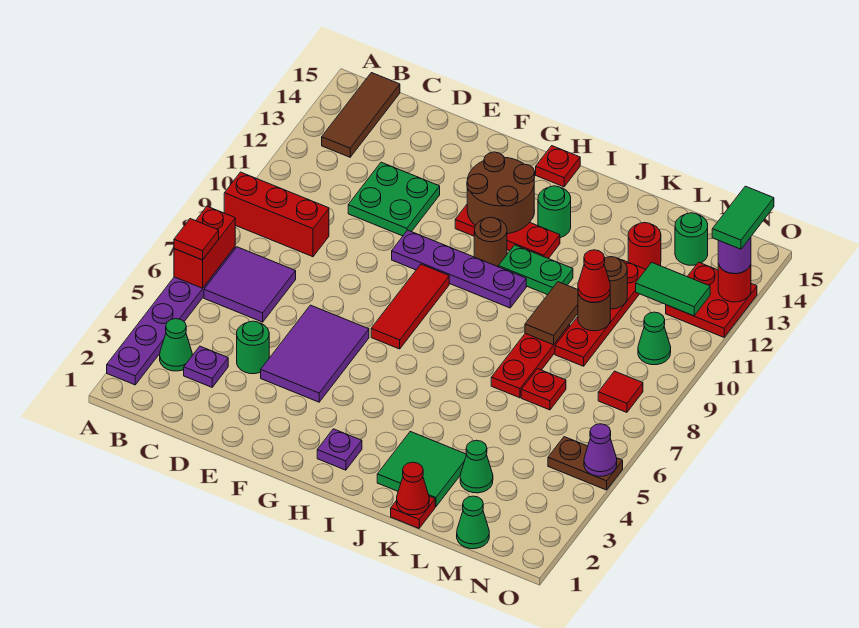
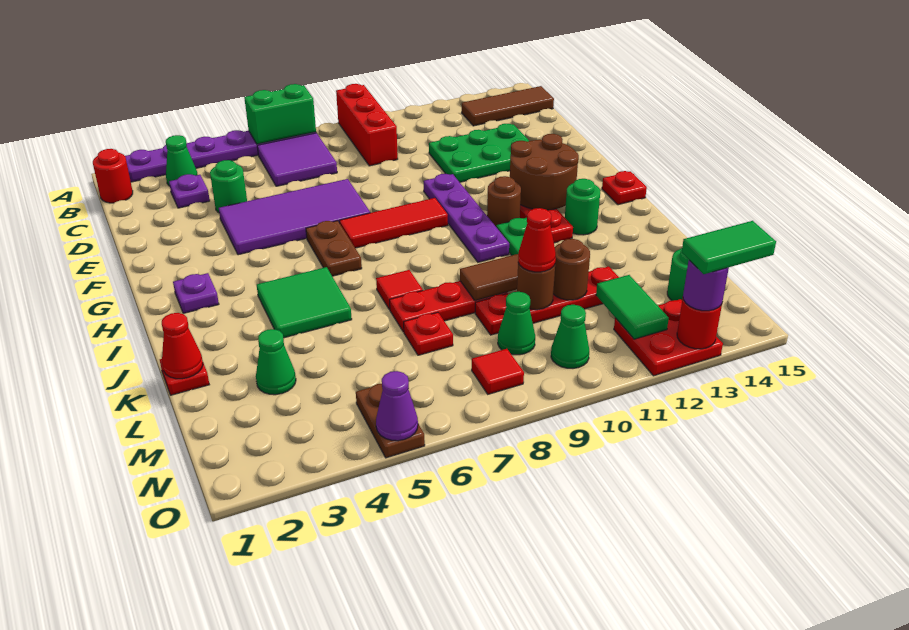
red 1x2 brick [174,206,235,288] -> green 1x2 brick [244,84,316,144]
red 1x1 tile [174,219,219,260] -> red 1x1 tile moved to [376,270,423,310]
green 2x2 plate [348,162,440,236] -> green 2x3 plate [429,124,529,182]
purple 2x3 tile [261,305,369,402] -> purple 2x4 tile [219,179,370,255]
none -> brown 1x2 plate [306,221,362,276]
green 2x2 tile [377,432,467,507] -> green 2x2 tile moved to [257,267,352,338]
red 1x1 round brick [628,223,661,269] -> red 1x1 round brick moved to [93,149,133,203]
green 1x1 cone [457,496,489,549] -> green 1x1 cone moved to [498,292,535,355]

